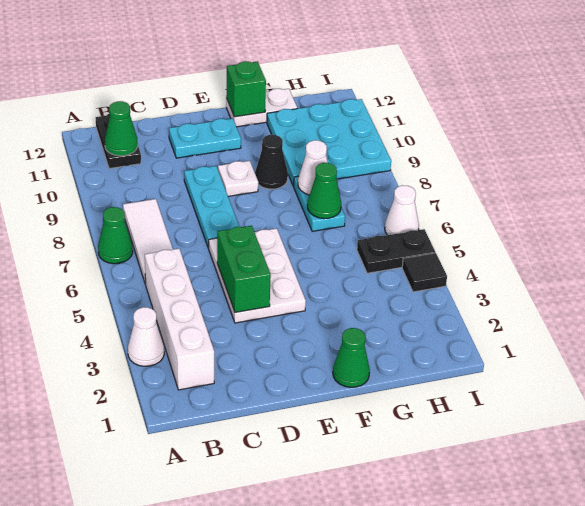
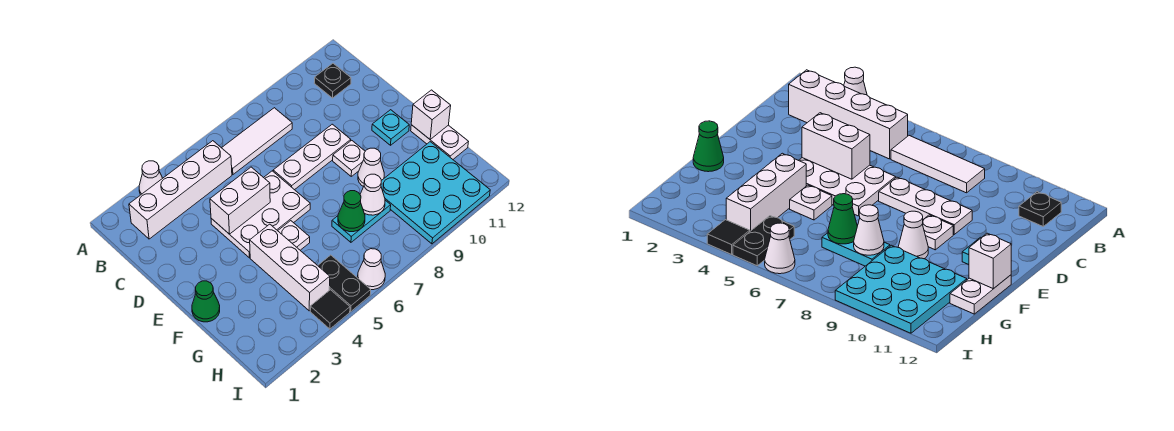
green 1x1 cone [98,207,133,264] -> none
black 1x2 plate [95,114,141,169] -> black 1x1 plate [314,63,351,98]
green 1x1 cone [105,101,138,156] -> none
green 1x2 brick [217,226,271,312] -> white 1x2 brick [210,167,270,234]
cyan 1x3 plate [184,166,239,248] -> white 1x3 plate [273,124,351,190]
cyan 1x2 plate [169,118,241,158] -> cyan 1x1 plate [372,110,409,145]
none -> white 1x3 brick [250,224,330,311]
none -> white 1x1 plate [278,221,310,250]
black 1x1 cone [255,135,288,189] -> white 1x1 cone [358,148,384,187]
green 1x1 brick [226,61,266,117] -> white 1x1 brick [411,90,451,139]

